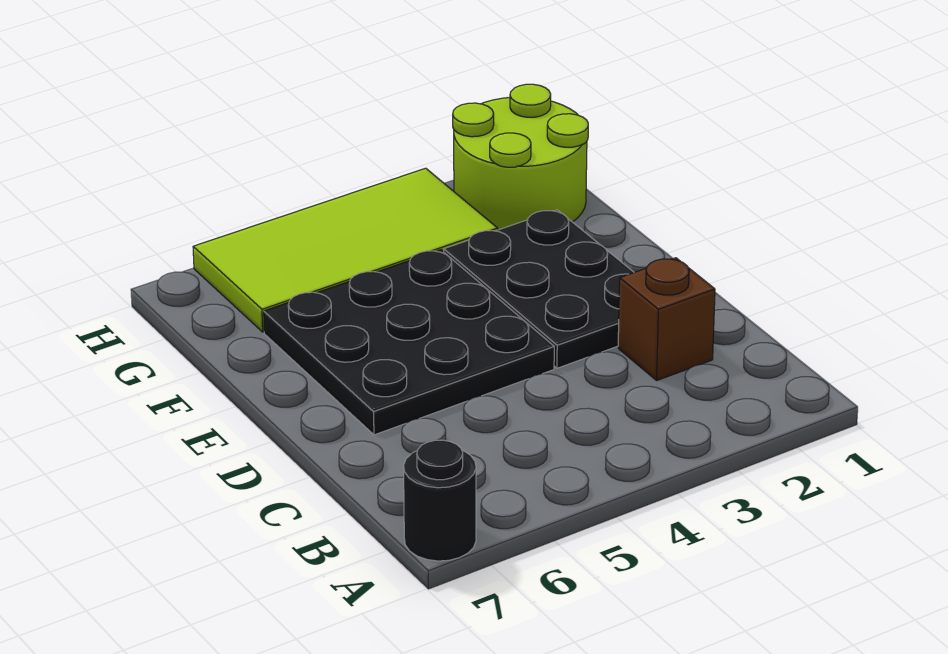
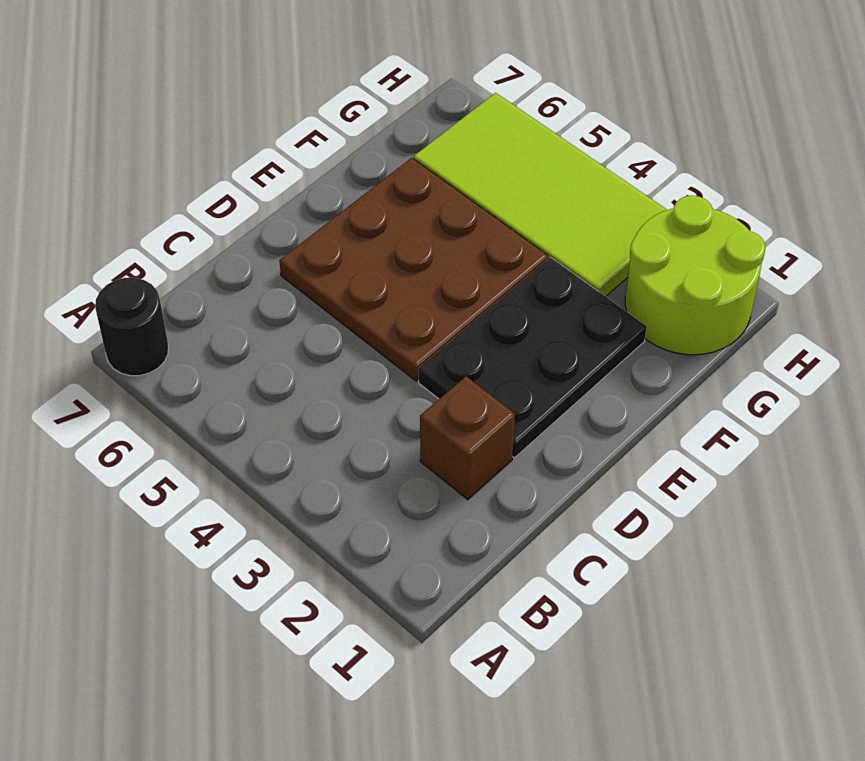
black 3x3 plate [264,250,554,435] -> brown 3x3 plate [279,158,548,381]

